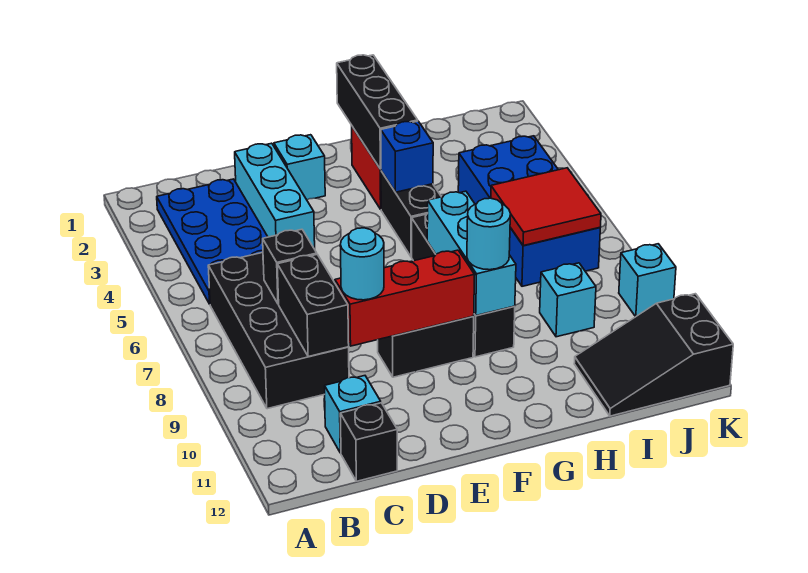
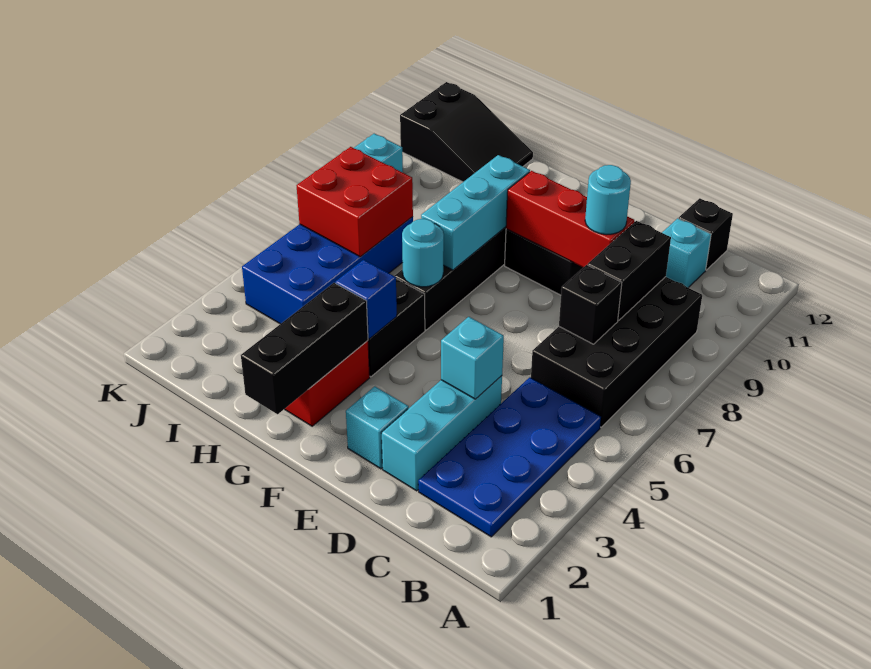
cyan 1x1 round brick [467,198,510,270] -> cyan 1x1 round brick moved to [402,219,444,287]
red 2x2 tile [491,168,601,246] -> red 2x2 brick [297,147,413,257]
cyan 1x1 brick [540,263,596,337] -> cyan 1x1 brick moved to [441,317,504,399]

